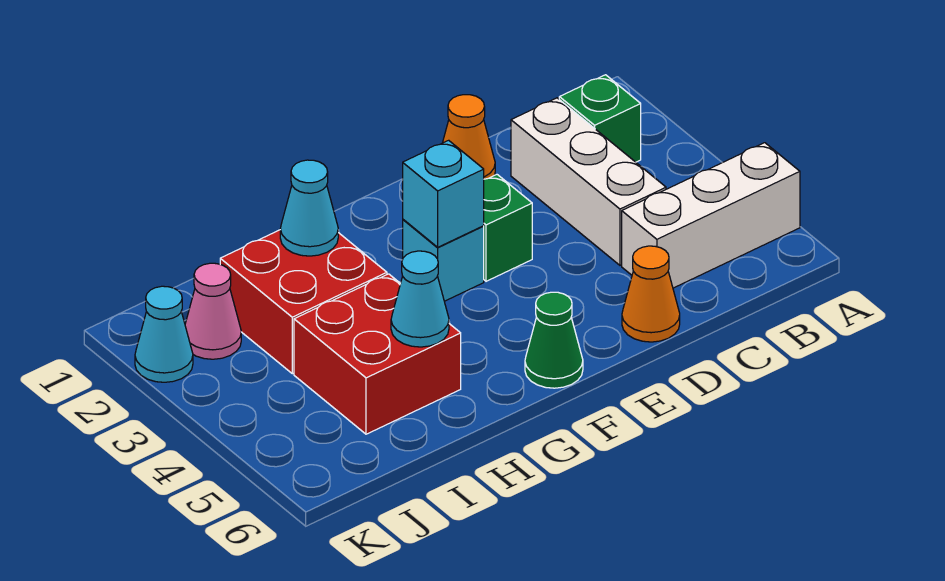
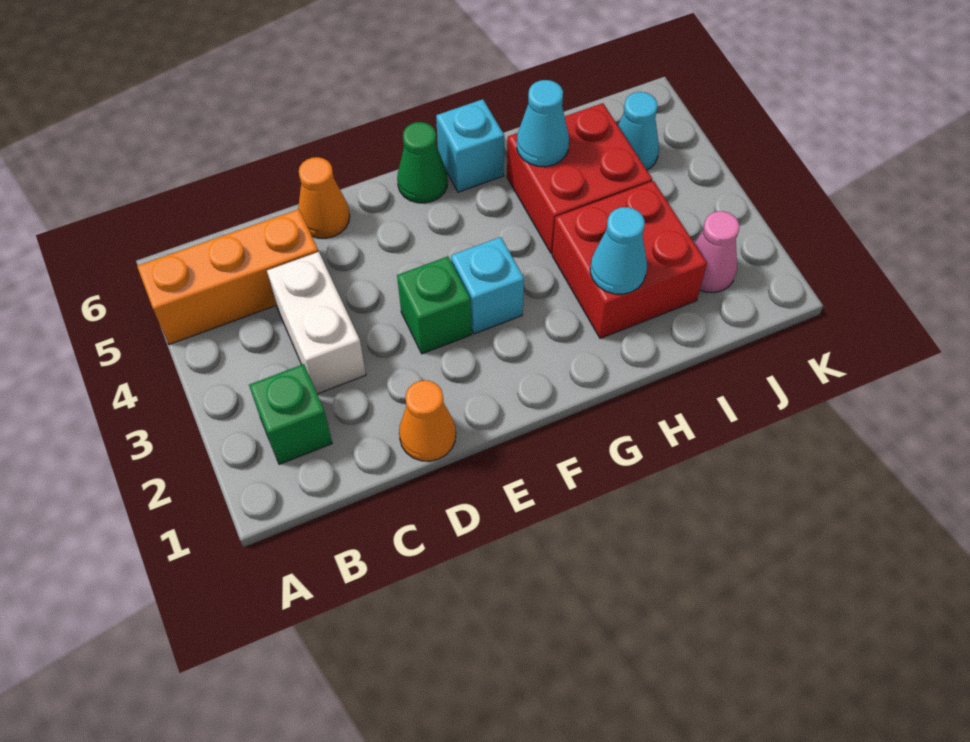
white 1x3 brick [622,143,800,288] -> orange 1x3 brick [137,209,318,344]
white 1x3 brick [511,98,666,265] -> white 1x2 brick [267,252,366,394]
cyan 1x1 brick [403,140,484,247] -> cyan 1x1 brick moved to [436,99,504,192]
cyan 1x1 cone [135,286,193,382] -> cyan 1x1 cone moved to [618,92,659,170]

